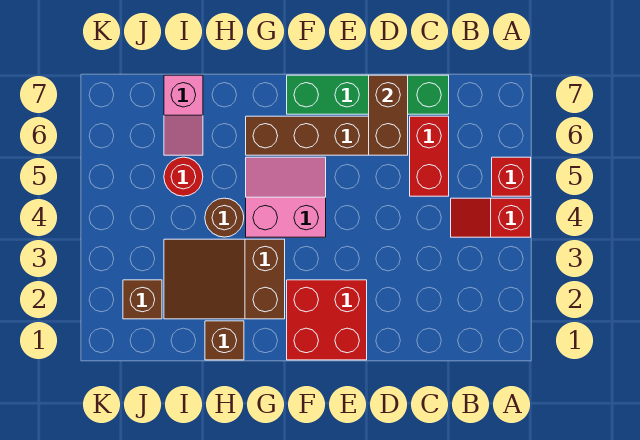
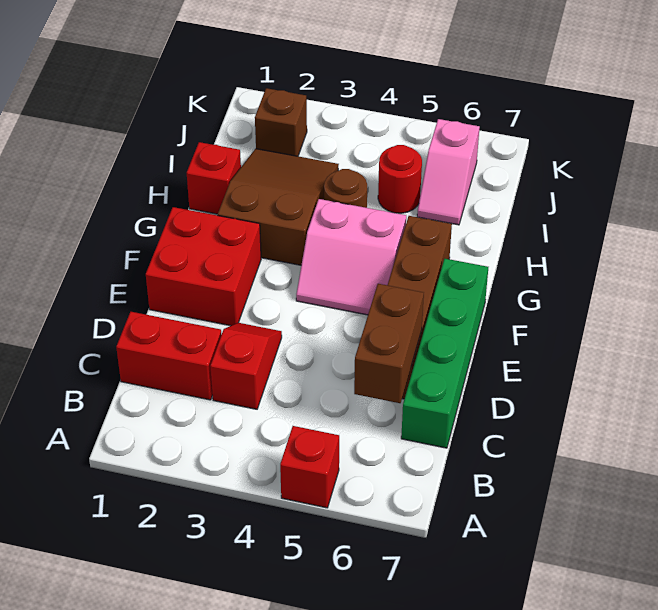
red 1x2 slope [451,198,531,237] -> red 1x2 slope moved to [210,323,282,409]
red 1x2 brick [410,116,449,196] -> red 1x2 brick moved to [116,312,221,400]
brown 1x2 brick [369,75,408,155] -> brown 1x2 brick turned to [354,284,424,403]
pink 2x2 slope [246,157,326,237] -> pink 2x2 slope turned to [296,199,406,315]
brown 1x1 brick [205,321,244,360] -> red 1x1 brick [187,142,241,214]
pink 1x2 slope [164,75,203,155] -> pink 1x2 slope turned to [417,119,480,225]

